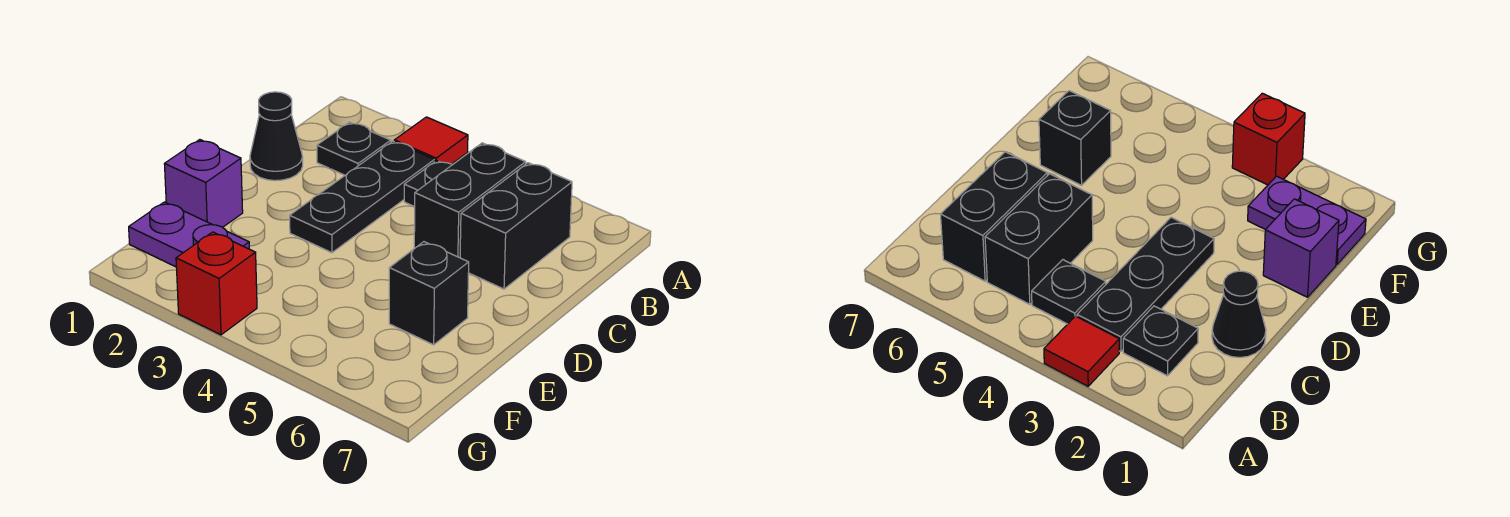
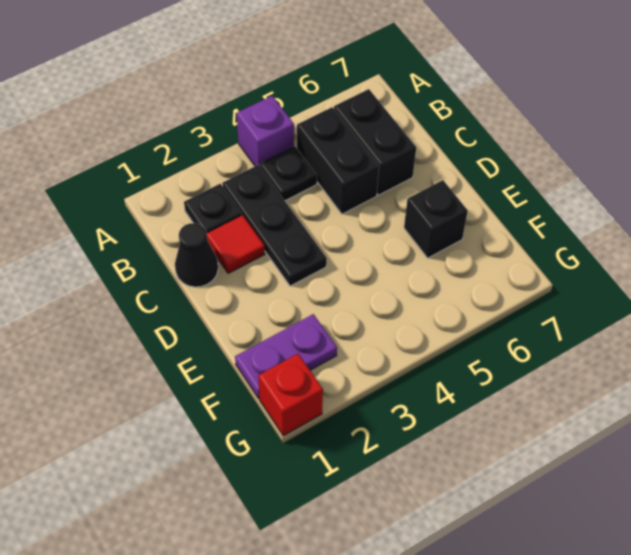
red 1x1 tile [394,117,468,164] -> red 1x1 tile moved to [207,215,265,273]
purple 1x1 brick [165,140,243,227] -> purple 1x1 brick moved to [237,96,294,167]
red 1x1 brick [176,232,257,335] -> red 1x1 brick moved to [258,354,323,436]

